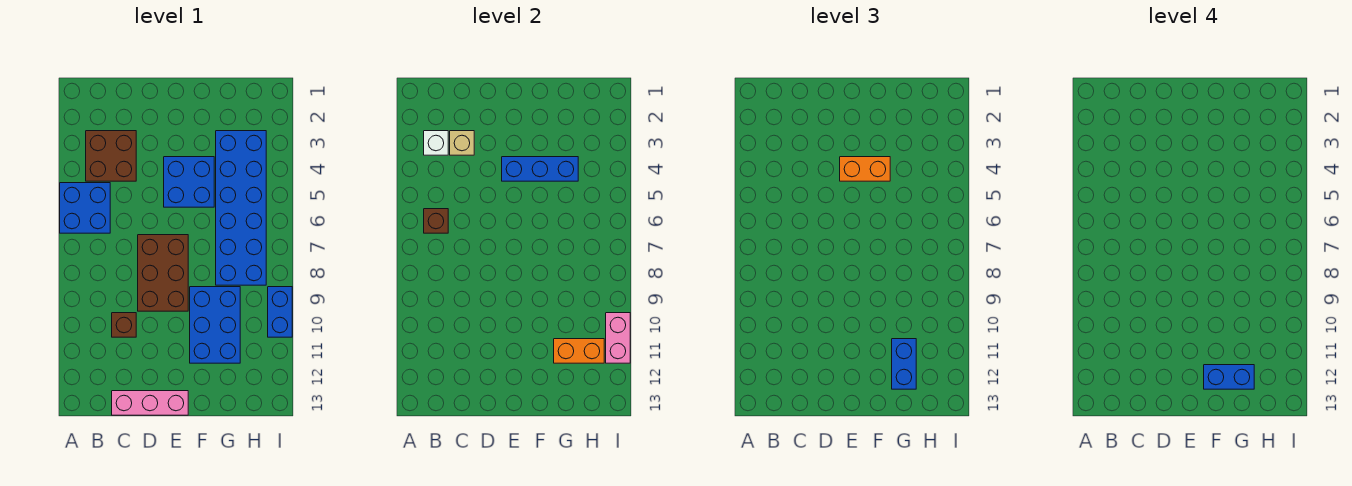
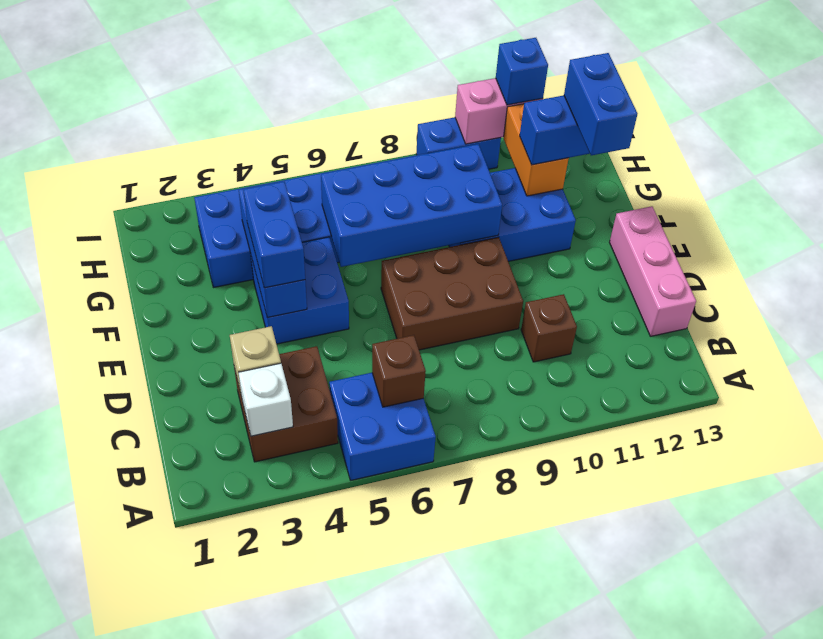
orange 1x2 brick [840,157,890,181] -> blue 1x2 brick [243,182,305,288]
none -> blue 2x4 brick [321,144,502,267]
none -> blue 1x1 brick [496,38,548,105]

